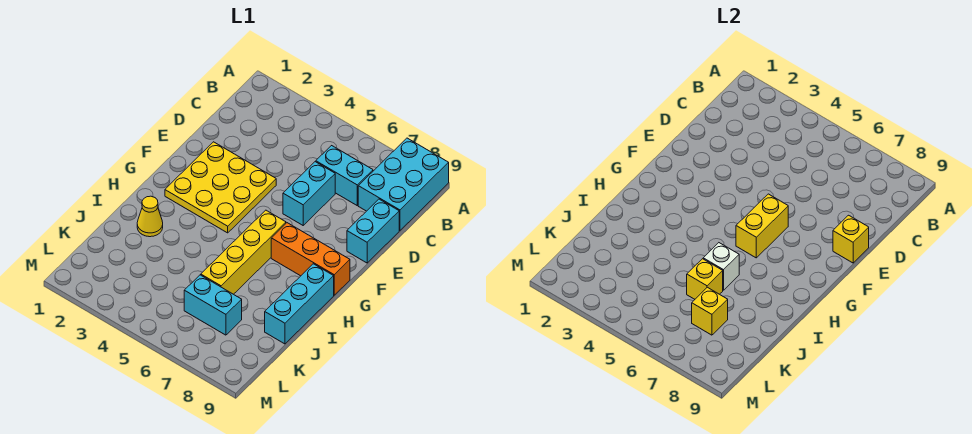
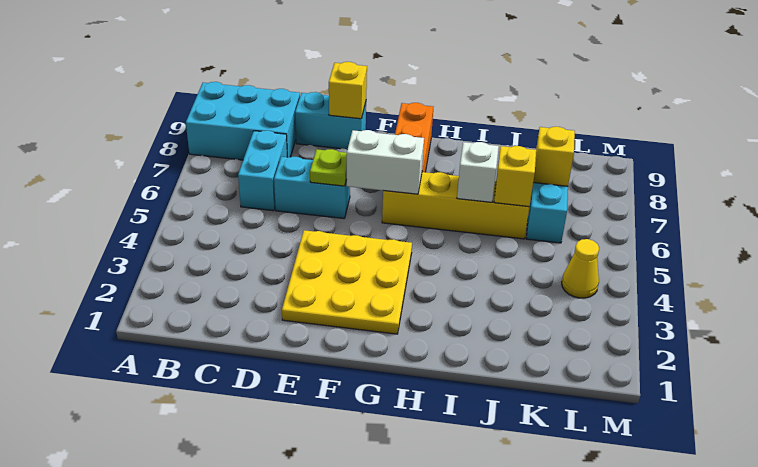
none -> lime 1x1 plate [310,149,347,186]
yellow 1x2 brick [736,194,788,258] -> white 1x2 brick [347,130,424,194]
cyan 1x3 brick [265,264,334,344] -> none
yellow 1x1 cone [137,196,163,237] -> yellow 1x1 cone moved to [562,239,599,298]

